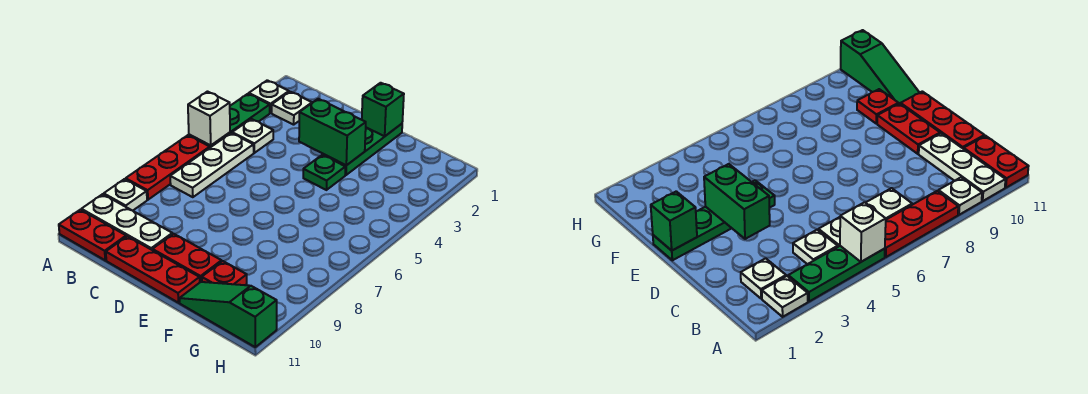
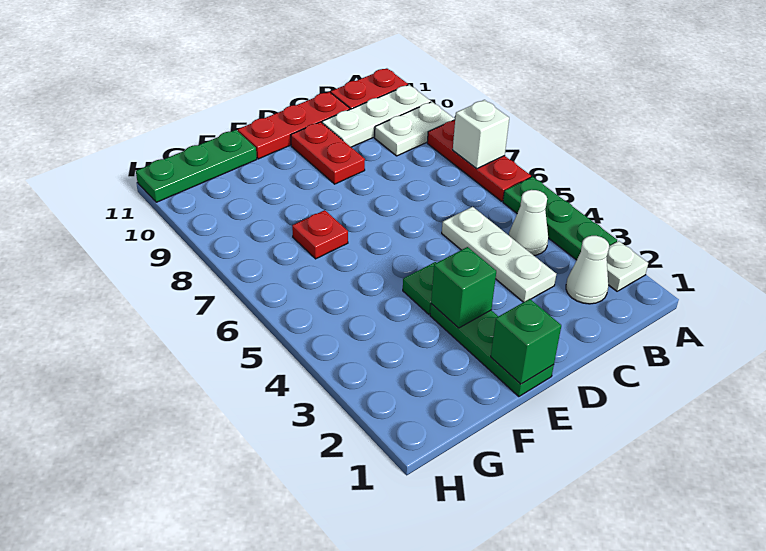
white 1x1 brick [188,92,230,145] -> white 1x1 brick moved to [453,100,509,169]
white 1x1 plate [104,179,147,211] -> white 1x2 plate [375,102,454,156]
white 1x1 plate [272,92,312,125] -> white 1x1 cone [566,236,609,304]
white 1x1 plate [232,119,273,153] -> white 1x1 cone [509,190,548,255]
white 1x3 plate [170,133,254,197] -> white 1x3 plate moved to [442,207,556,302]
green 1x2 brick [299,99,366,165] -> green 1x1 brick [431,247,496,328]
red 1x2 plate [152,234,222,282] -> red 1x2 plate turned to [291,122,365,184]
red 1x1 plate [202,261,247,285] -> red 1x1 plate moved to [292,210,348,259]
green 1x3 slope [179,282,277,347] -> green 1x3 plate [136,130,257,202]

